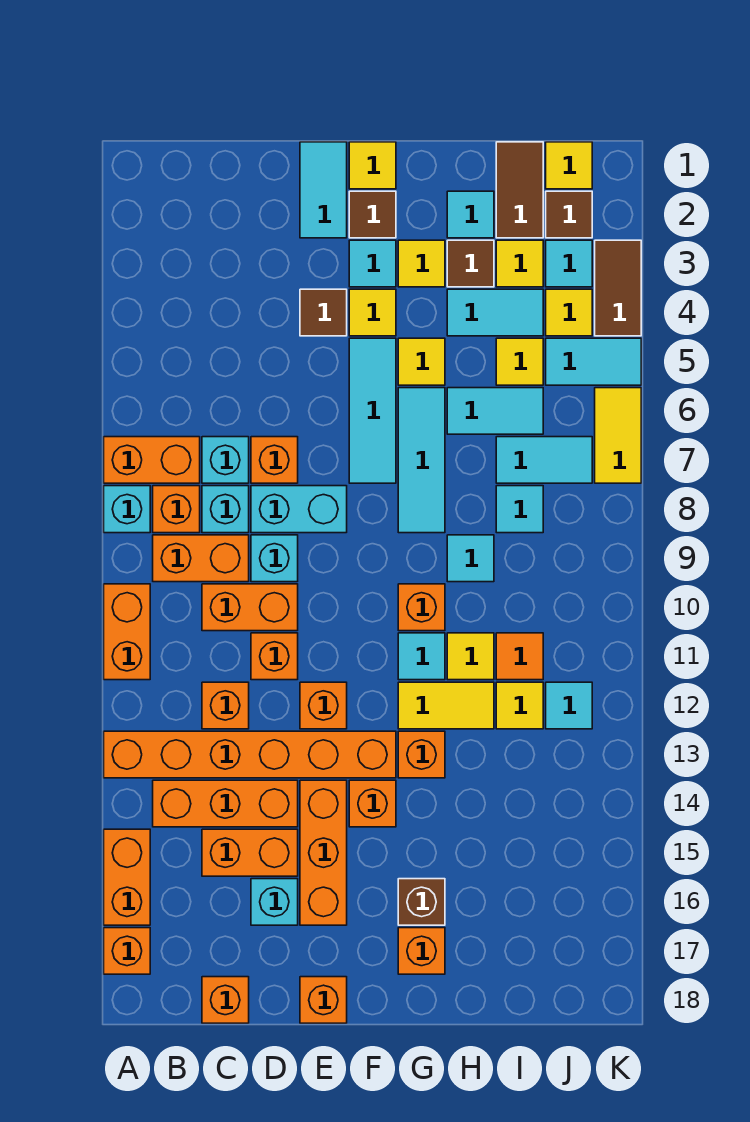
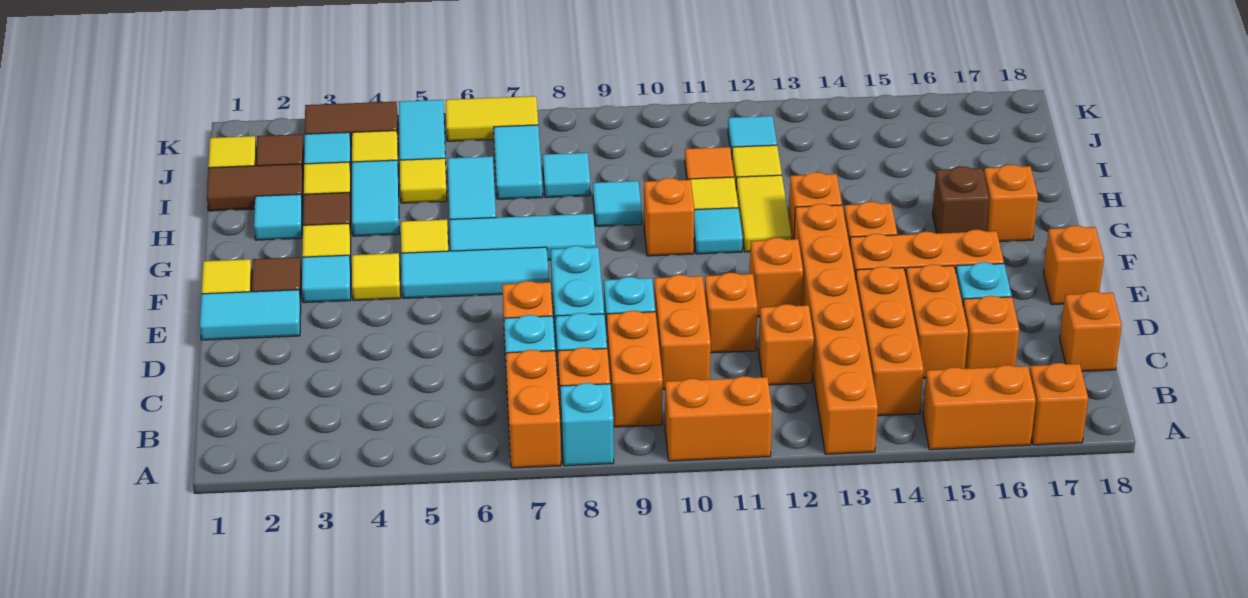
none -> orange 1x1 brick [963,296,1019,369]
brown 1x1 tile [300,289,347,336] -> none

